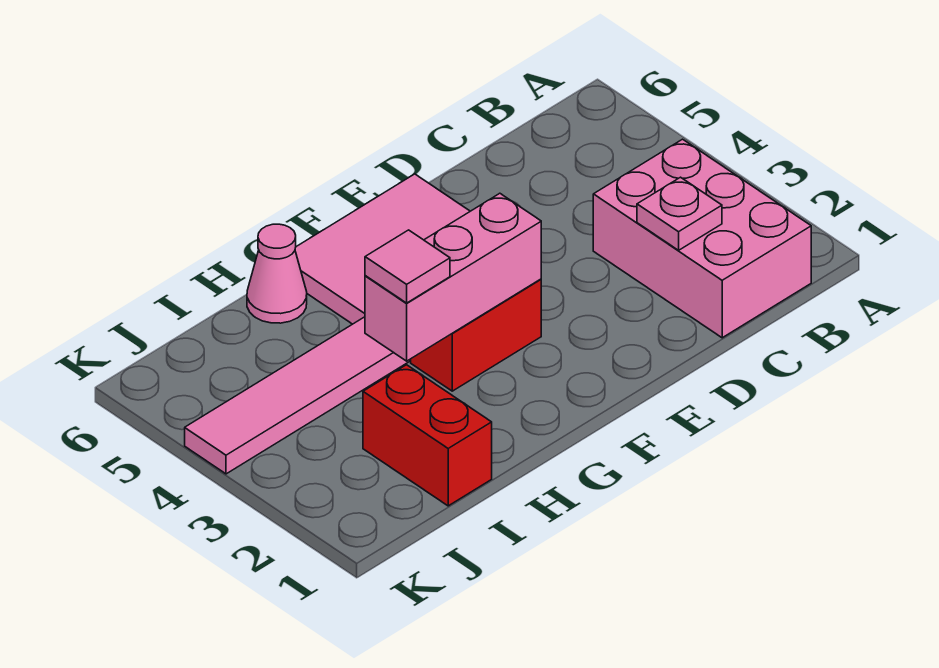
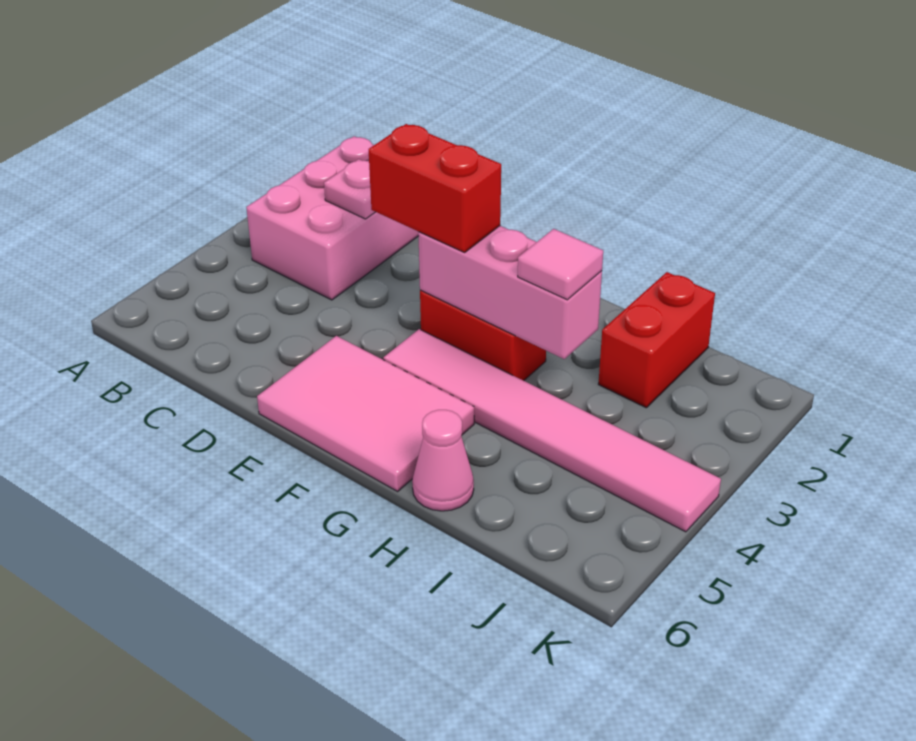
none -> red 1x2 brick [369,124,501,252]

